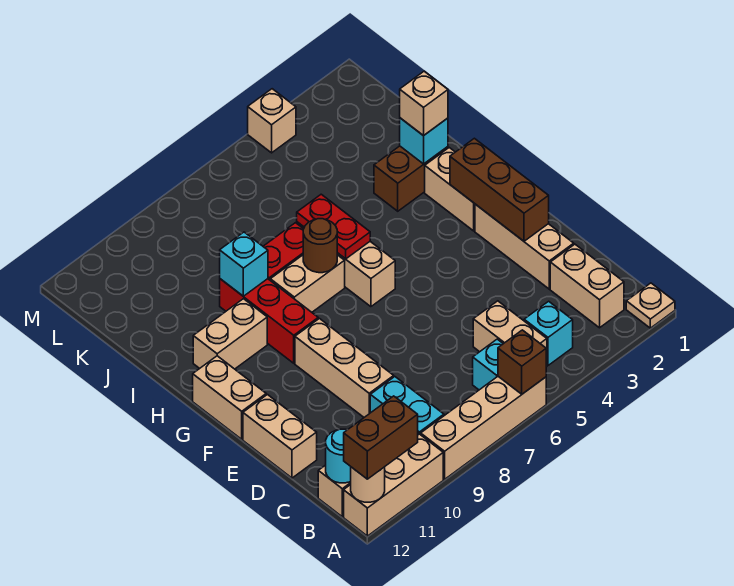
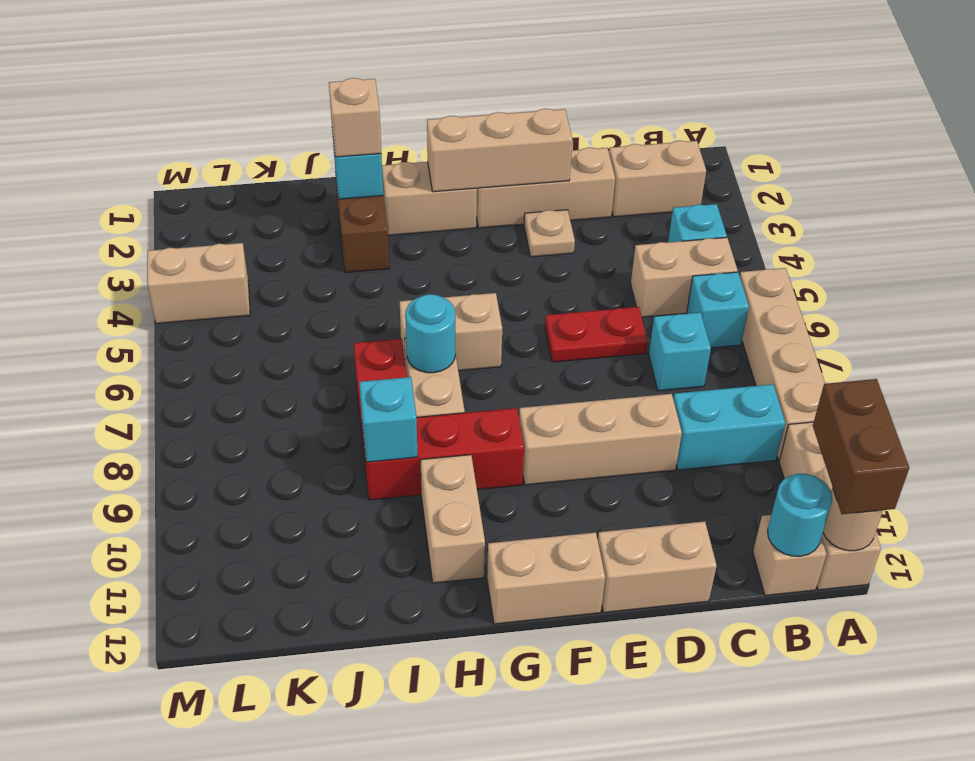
tan 1x1 plate [626,283,675,328] -> tan 1x1 plate moved to [524,210,575,257]
brown 1x1 brick [498,330,546,394] -> none
none -> cyan 1x1 brick [649,312,711,391]
brown 1x3 brick [450,138,549,241] -> tan 1x3 brick [427,109,572,192]
red 1x2 plate [297,194,370,259] -> red 1x2 plate moved to [545,307,648,362]
brown 1x1 round brick [303,219,337,273] -> cyan 1x1 round brick [405,294,455,373]
tan 1x1 brick [248,89,296,153] -> tan 1x2 brick [147,243,250,324]

